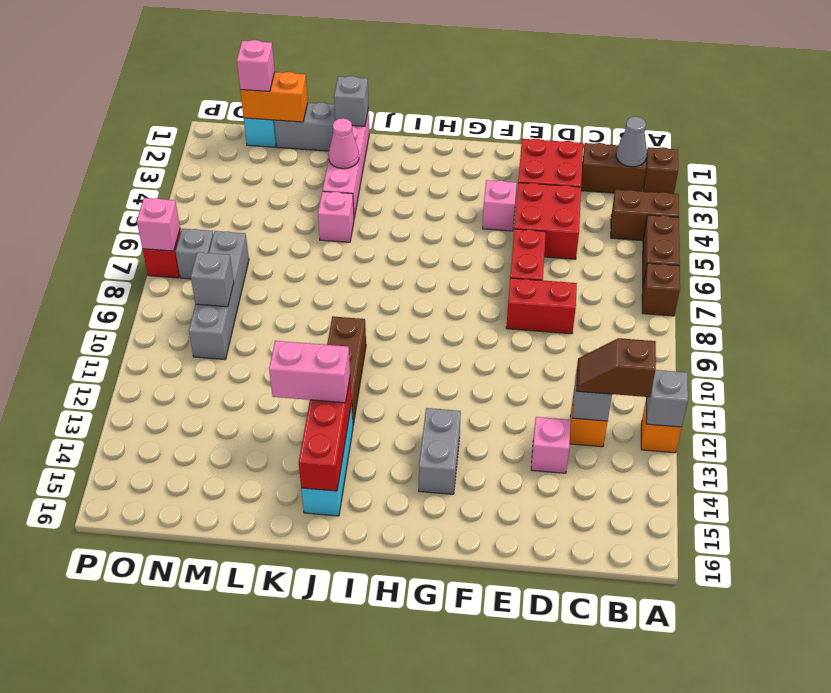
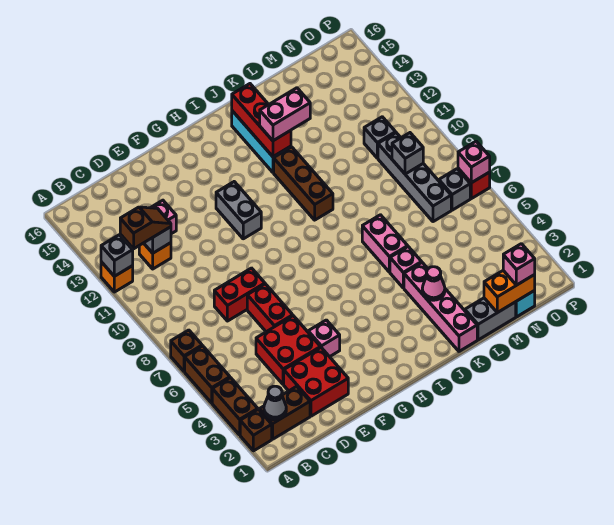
brown 1x2 brick [611,190,679,241] -> brown 1x2 brick turned to [212,378,258,435]
grey 1x2 brick [419,408,461,494] -> grey 1x2 brick moved to [216,182,261,239]
grey 1x1 brick [334,76,369,126] -> grey 1x1 brick moved to [364,117,396,158]
none -> pink 1x2 brick [362,215,408,272]

